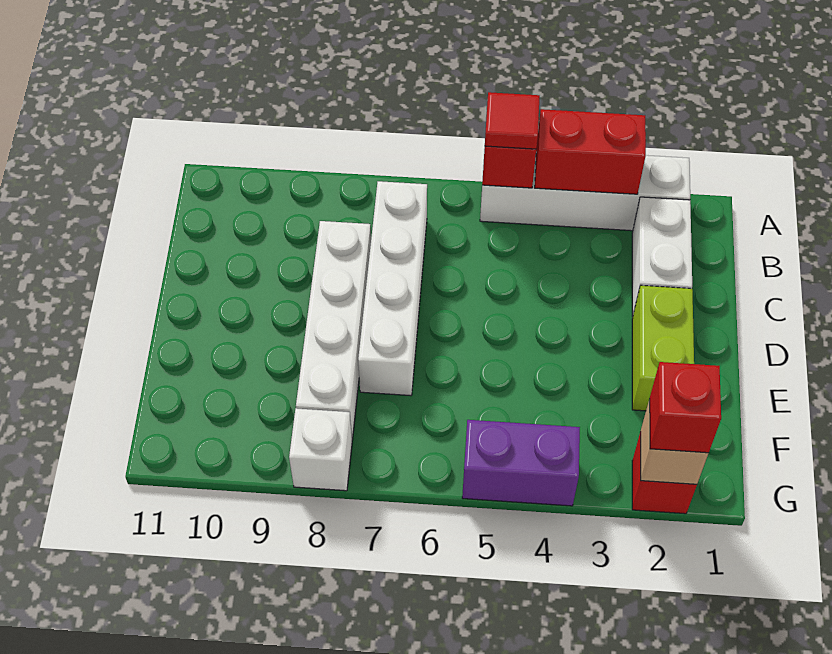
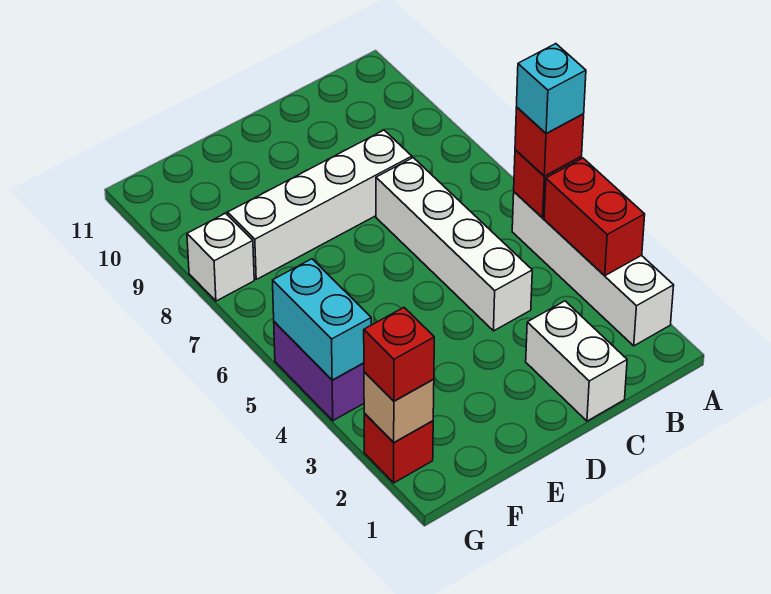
red 1x1 tile [485,92,540,149] -> red 1x1 brick [515,107,584,176]
none -> cyan 1x1 brick [517,44,586,133]
white 1x2 brick [632,197,692,317] -> white 1x2 brick turned to [526,301,627,421]
white 1x4 brick [358,181,427,396] -> white 1x4 brick turned to [376,158,532,331]
lime 1x2 brick [632,285,694,411] -> none
none -> cyan 1x2 brick [273,259,371,380]

